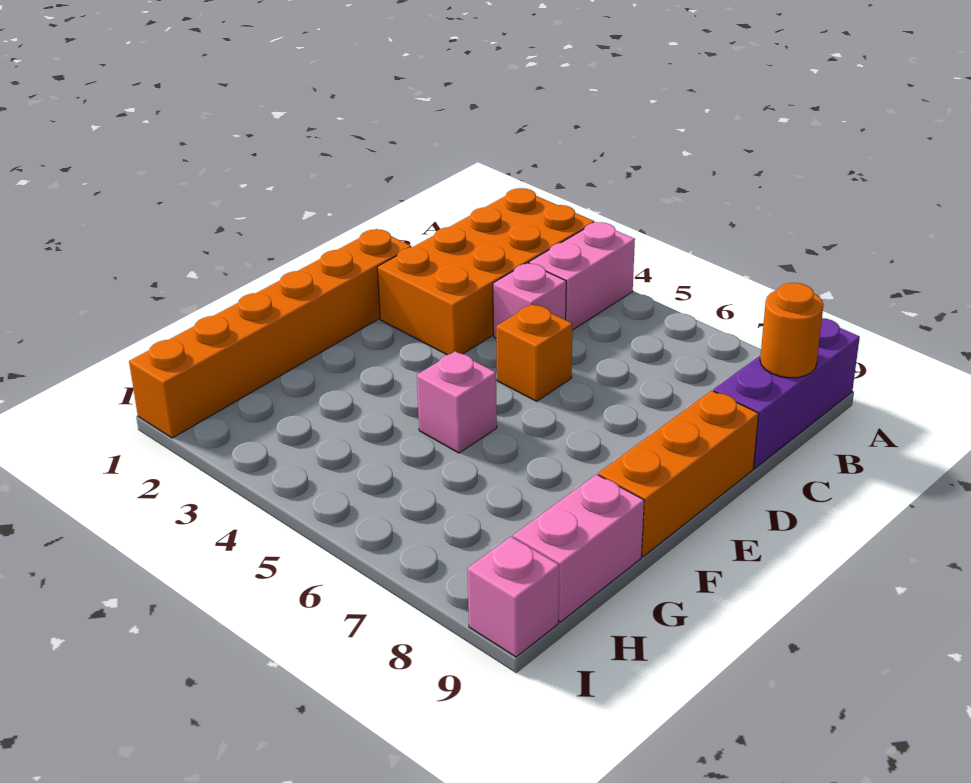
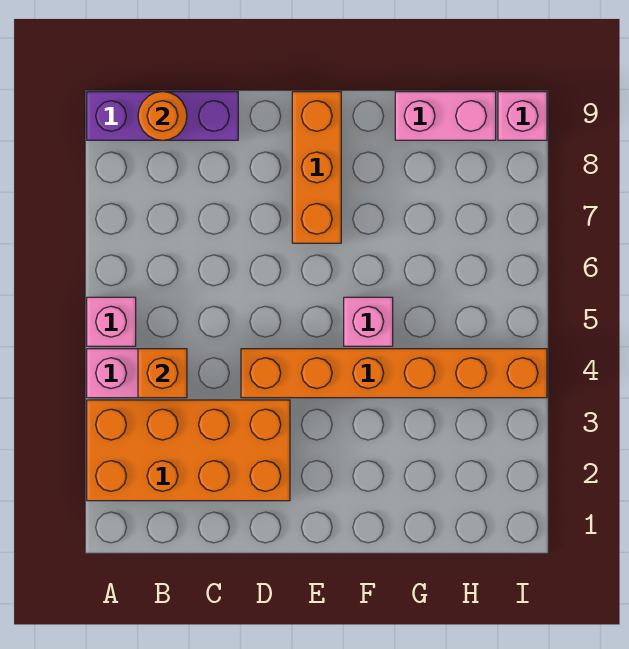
pink 1x1 brick [493,263,566,338] -> pink 1x1 brick moved to [87,297,136,346]
orange 1x6 brick [129,229,412,438] -> orange 1x6 brick moved to [241,349,547,398]
orange 1x1 brick [496,304,572,401] -> orange 1x1 brick moved to [138,349,187,398]
orange 1x3 brick [598,391,759,557] -> orange 1x3 brick turned to [292,92,341,243]

